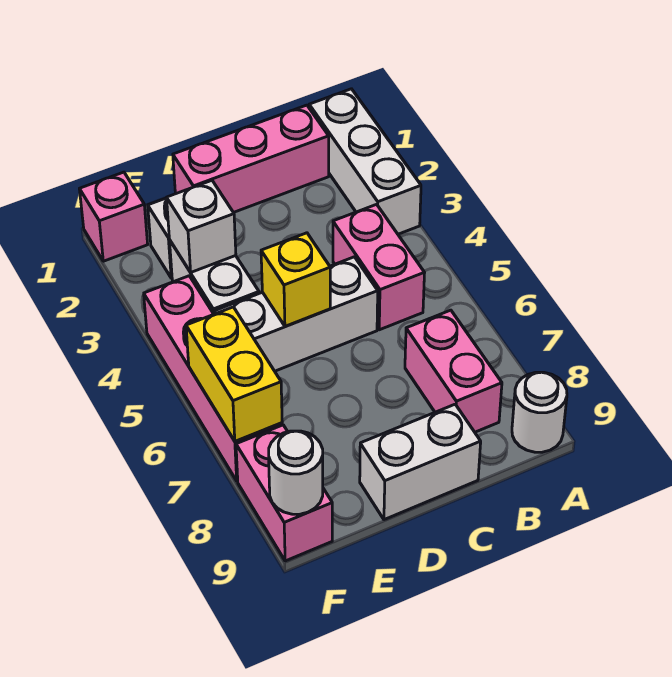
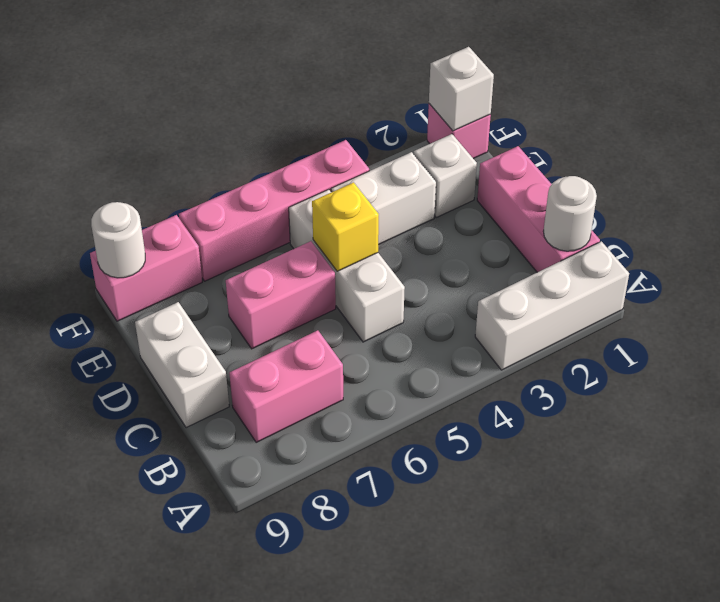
white 1x1 round brick [512,372,567,452] -> white 1x1 round brick moved to [543,176,597,251]
pink 1x2 brick [333,204,425,330] -> pink 1x2 brick moved to [226,241,336,349]
white 1x1 brick [167,181,236,272] -> white 1x1 brick moved to [429,47,494,131]
yellow 1x2 brick [186,307,282,441] -> none

